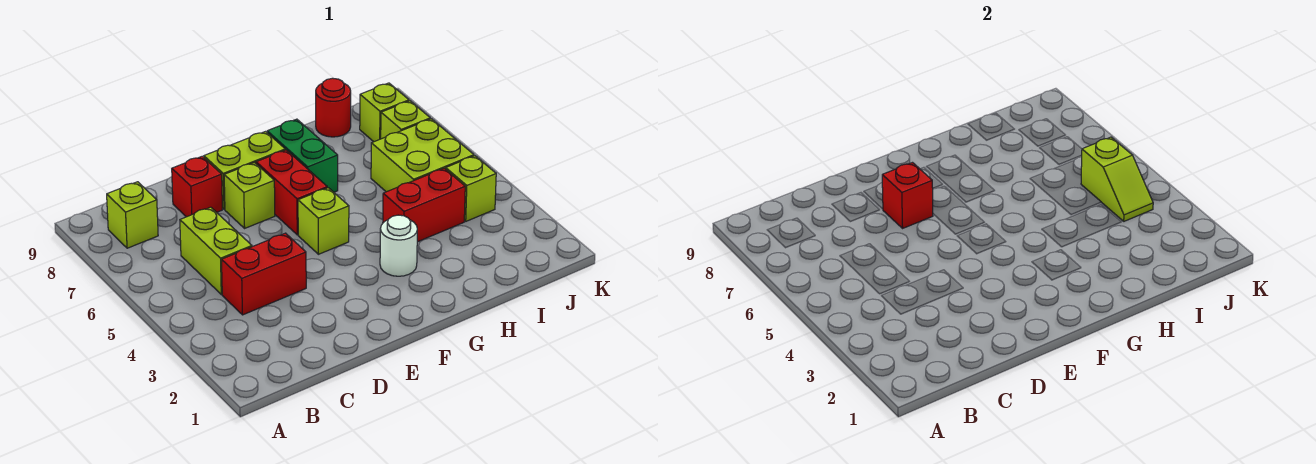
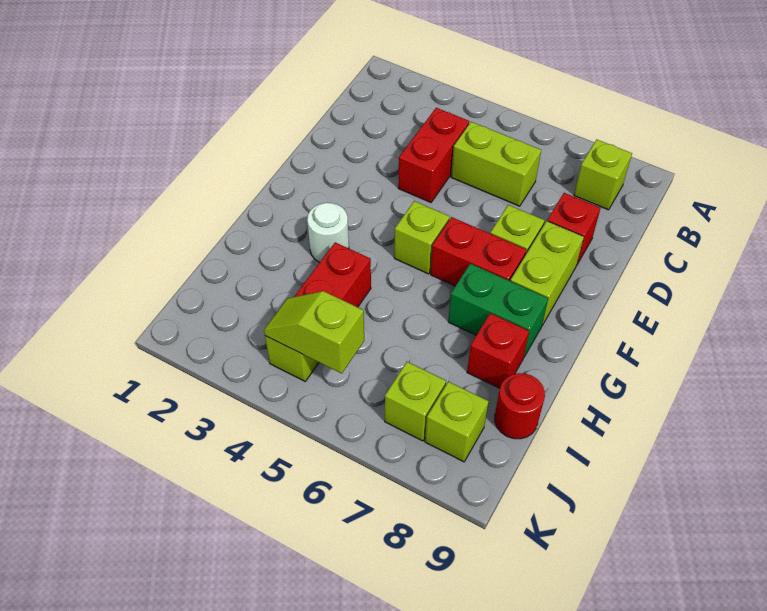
red 1x1 brick [882,163,933,228] -> red 1x1 brick moved to [467,313,529,388]
lime 2x2 brick [371,119,474,192] -> none

